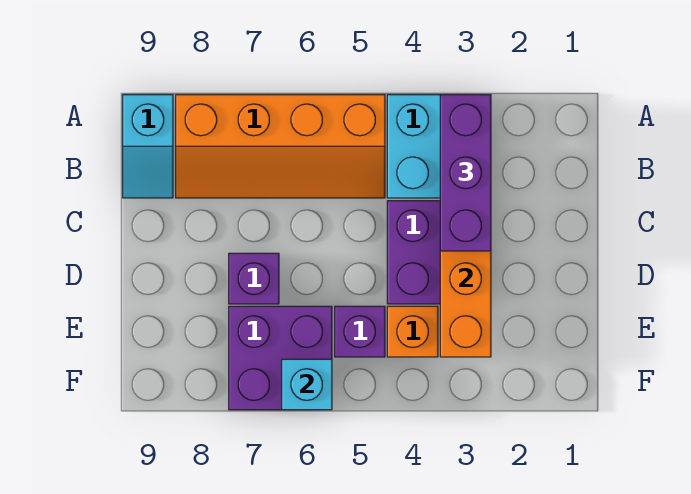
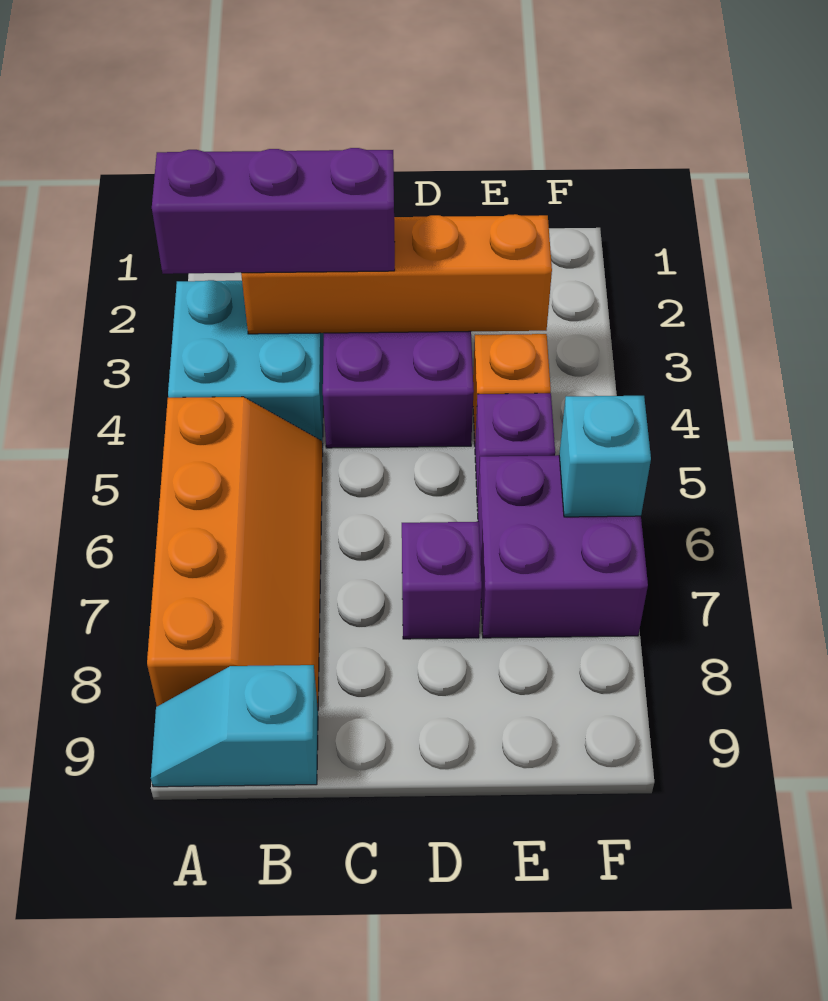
cyan 1x2 slope [123,95,173,198] -> cyan 1x2 slope turned to [151,665,318,787]

